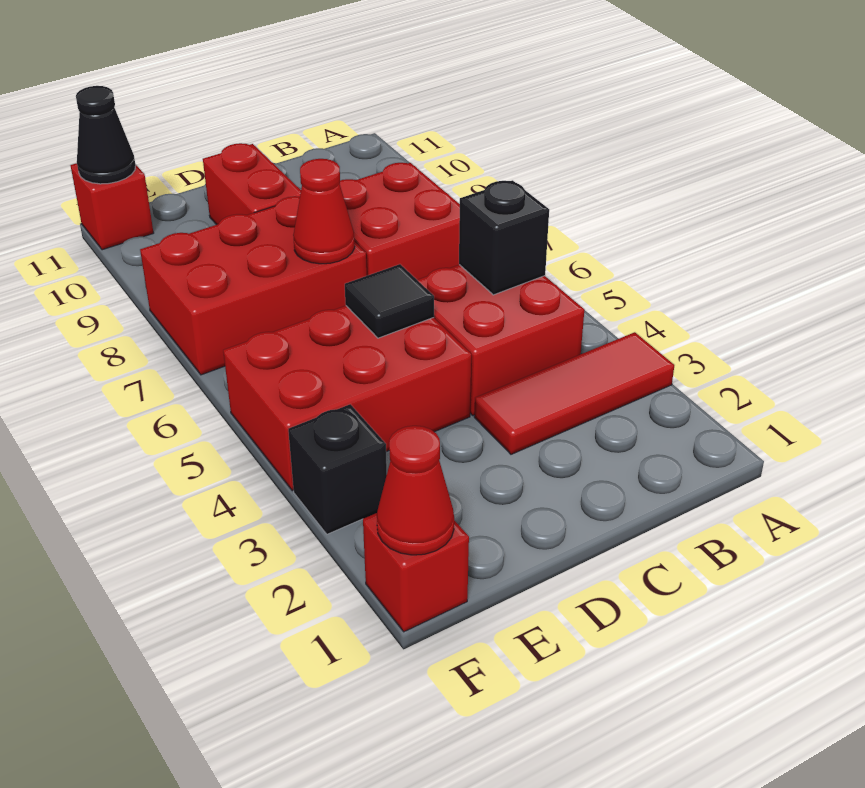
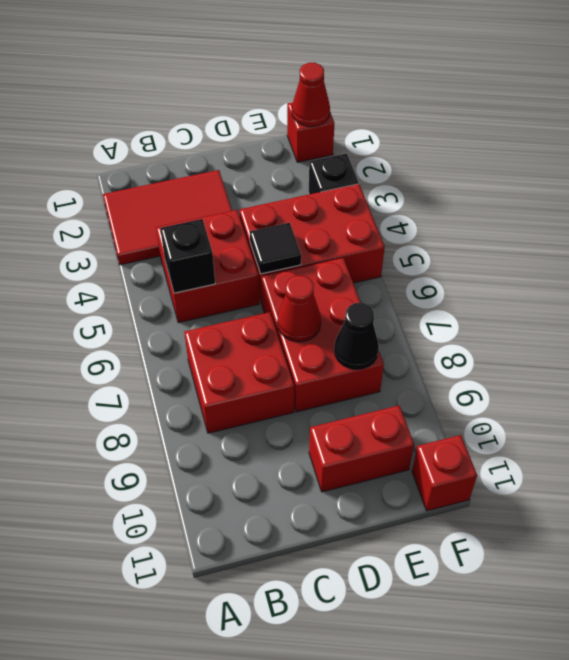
red 1x3 tile [474,332,674,454] -> red 2x3 tile [103,170,232,265]
red 2x3 brick [140,196,367,375] -> red 2x3 brick turned to [261,258,384,412]
red 1x2 brick [203,143,301,225] -> red 1x2 brick turned to [309,406,414,492]
black 1x1 cone [76,86,136,184] -> black 1x1 cone moved to [334,303,379,369]

